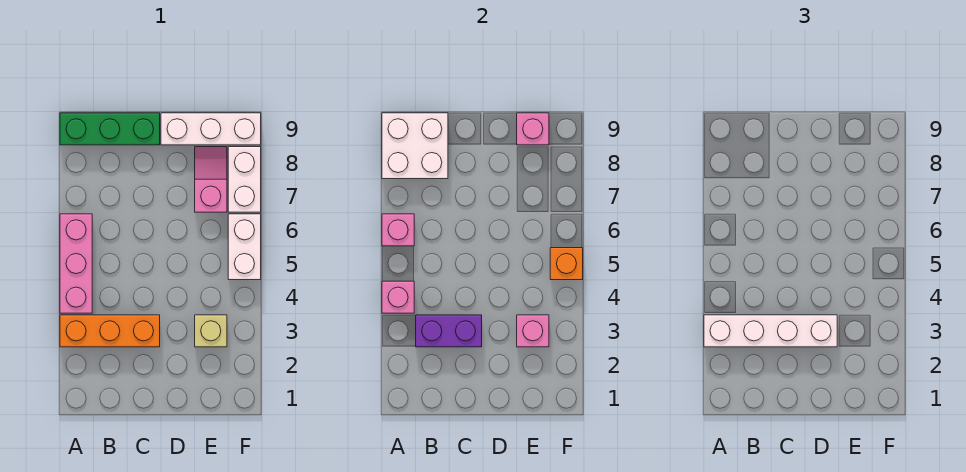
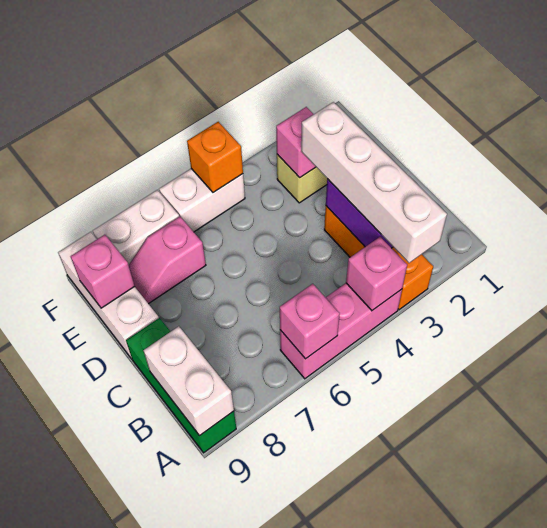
white 2x2 brick [382,113,448,179] -> white 1x2 brick [143,326,234,436]

